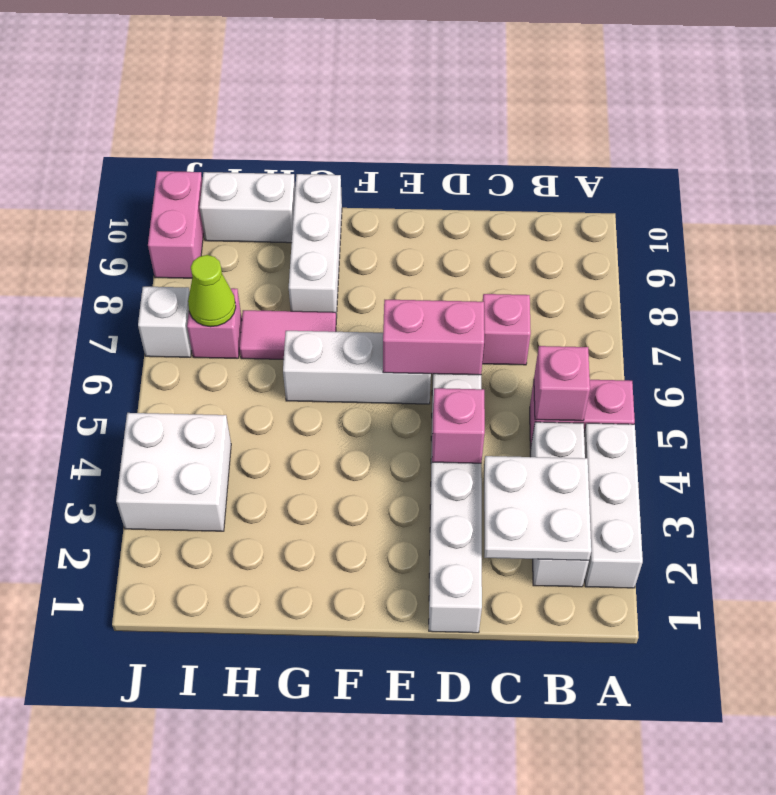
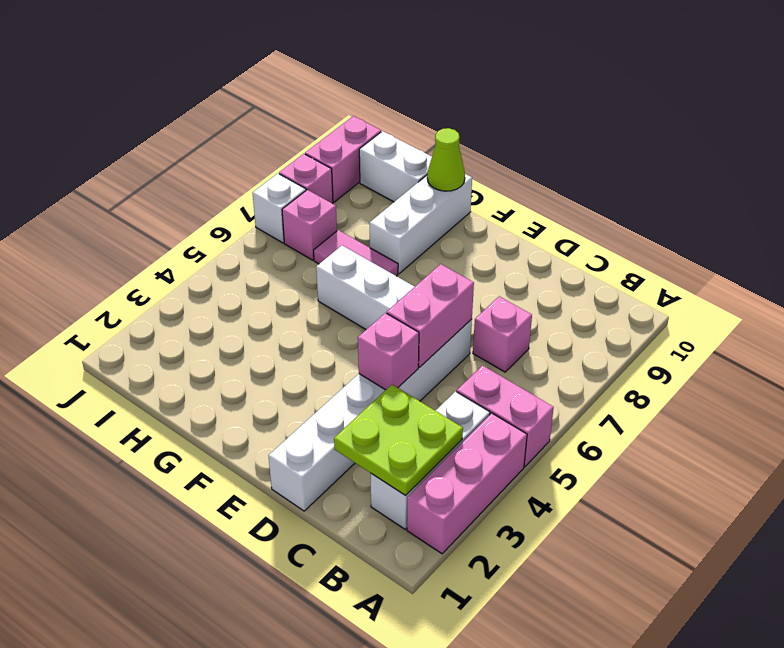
white 1x3 brick [584,423,643,588] -> pink 1x3 brick [407,413,527,554]
white 2x2 plate [484,456,591,560] -> lime 2x2 plate [334,385,463,496]
pink 1x1 brick [534,346,590,421] -> pink 1x1 brick moved to [279,154,333,204]
pink 1x2 brick [383,300,484,375] -> pink 1x2 brick turned to [387,264,474,367]
white 2x2 brick [116,413,231,531] -> none
lime 1x1 cone [188,255,236,327] -> lime 1x1 cone moved to [427,128,465,191]

